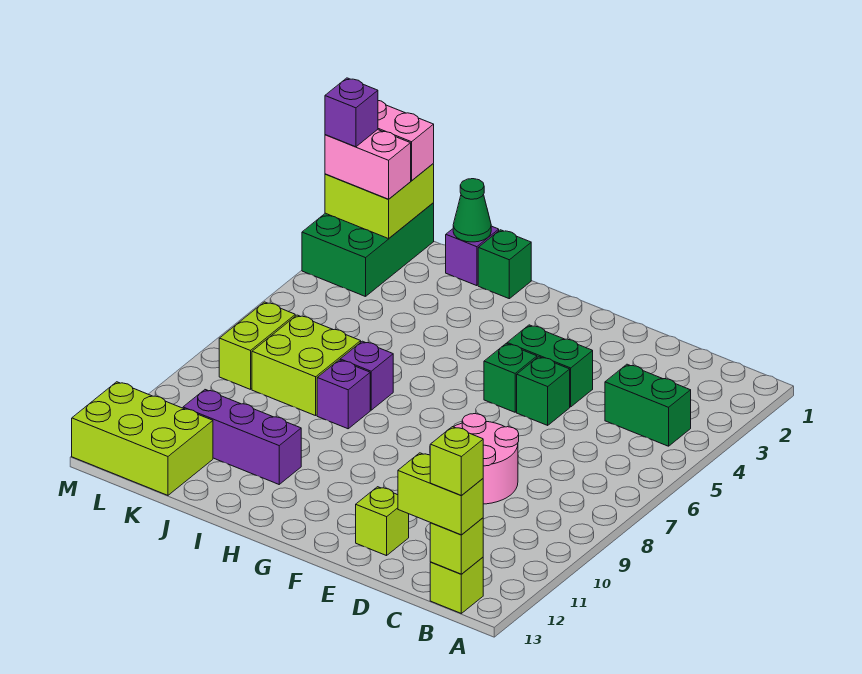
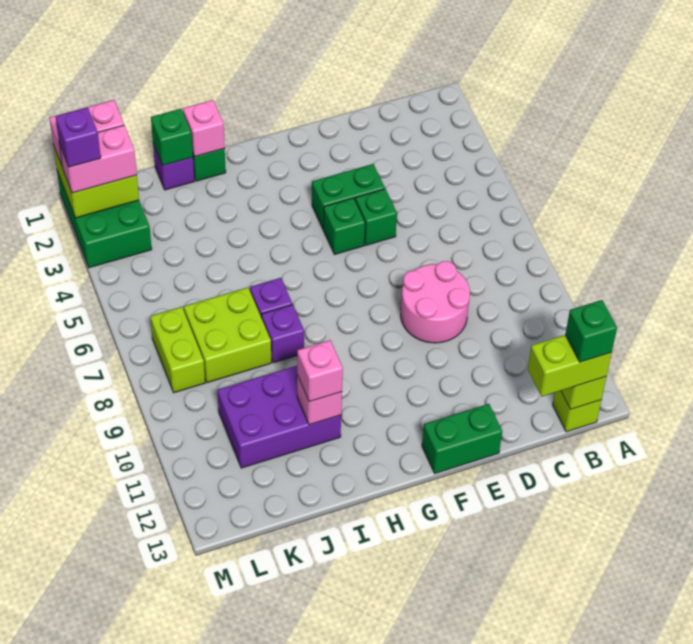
green 1x2 brick [605,364,691,446] -> green 1x2 brick moved to [422,404,502,473]
lime 1x1 brick [430,427,483,496] -> green 1x1 brick [565,300,617,362]
lime 1x1 brick [356,487,409,556] -> none
none -> pink 1x1 brick [183,100,225,157]
purple 1x3 brick [183,390,301,484] -> purple 2x3 brick [218,366,341,468]
none -> pink 1x1 brick [297,375,342,425]
none -> pink 1x1 brick [297,340,343,402]
green 1x1 cone [453,179,491,242] -> green 1x1 brick [151,109,193,165]
lime 2x3 brick [72,382,213,495] -> none

